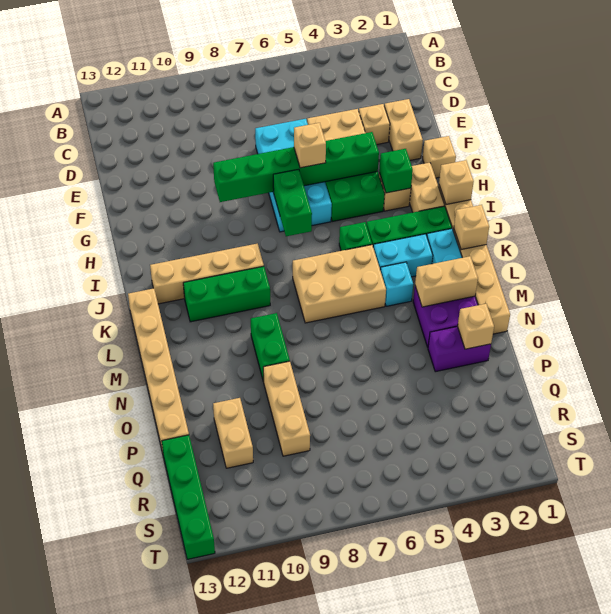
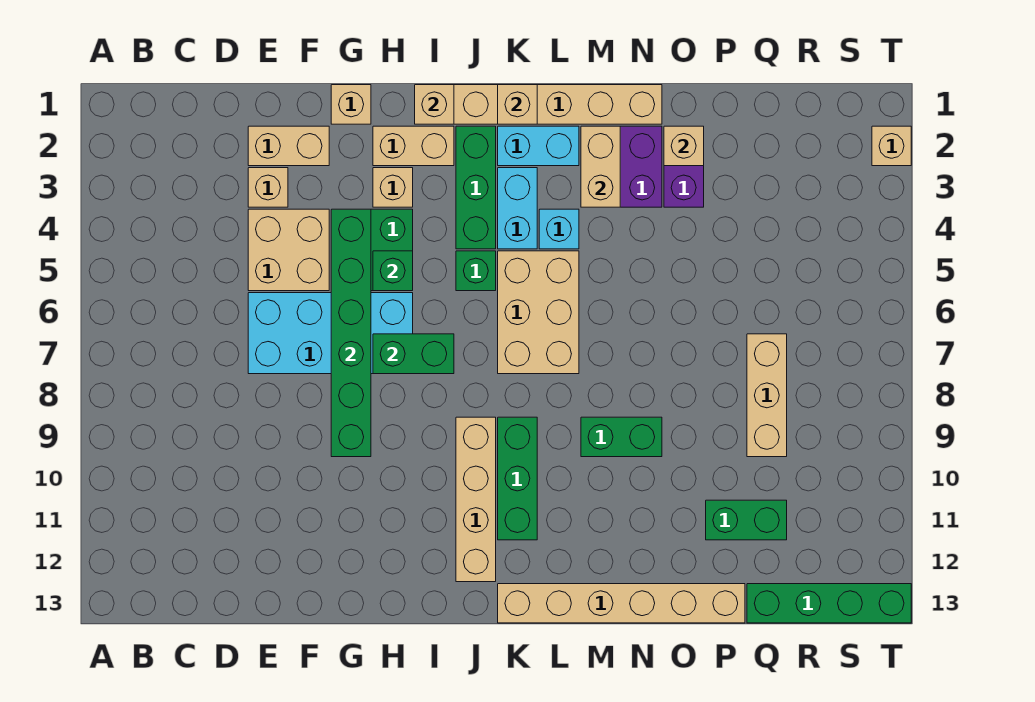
tan 1x1 brick [294,123,326,168] -> tan 1x1 brick moved to [872,126,911,166]
green 1x1 brick [379,149,413,193] -> green 1x1 brick moved to [373,251,413,291]
tan 1x3 brick [263,361,310,456] -> tan 1x3 brick turned to [747,334,787,457]
tan 1x2 brick [213,398,253,468] -> green 1x2 brick [706,500,787,540]

